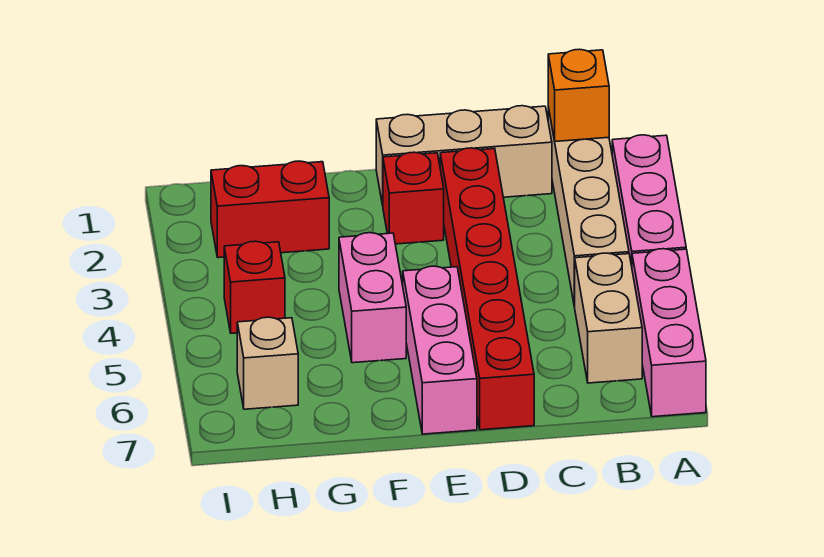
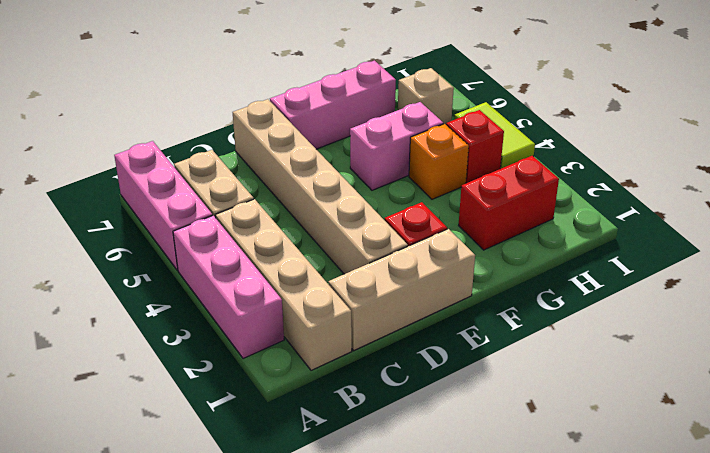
orange 1x1 brick [548,49,609,141] -> orange 1x1 brick moved to [409,124,469,199]
red 1x6 brick [440,148,534,430] -> tan 1x6 brick [233,99,408,274]
pink 1x3 brick [403,266,477,434] -> pink 1x3 brick turned to [270,61,396,149]
pink 1x2 brick [339,233,406,363] -> pink 1x2 brick turned to [350,102,443,190]
none -> lime 1x2 tile [454,102,535,169]

